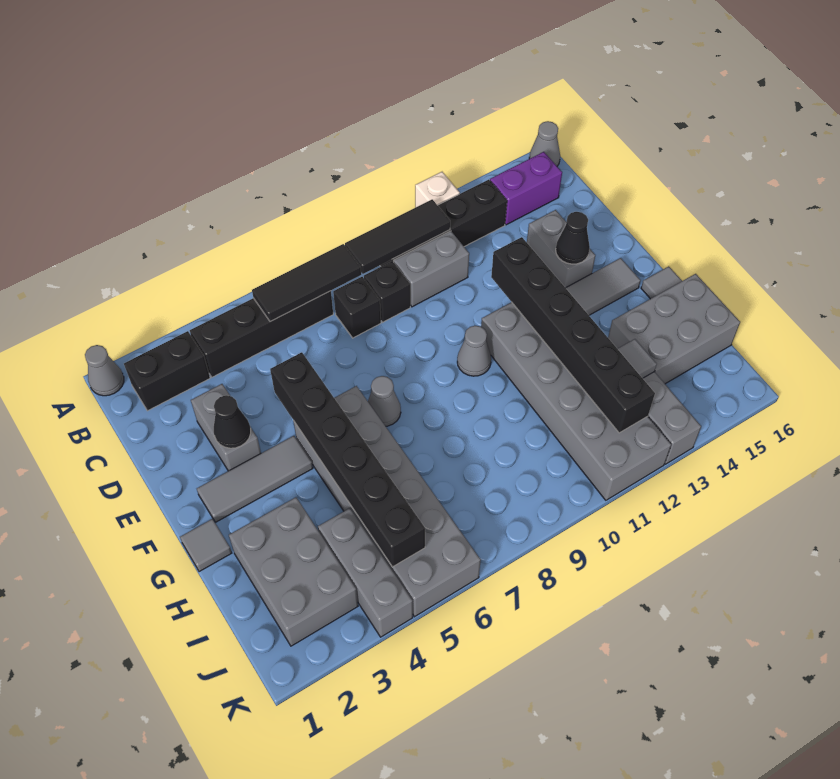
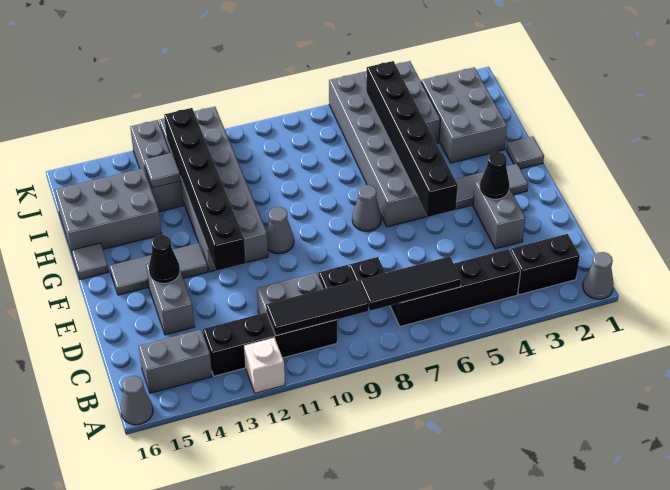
purple 1x2 brick [490,152,562,225] -> grey 1x2 brick [139,330,212,393]

